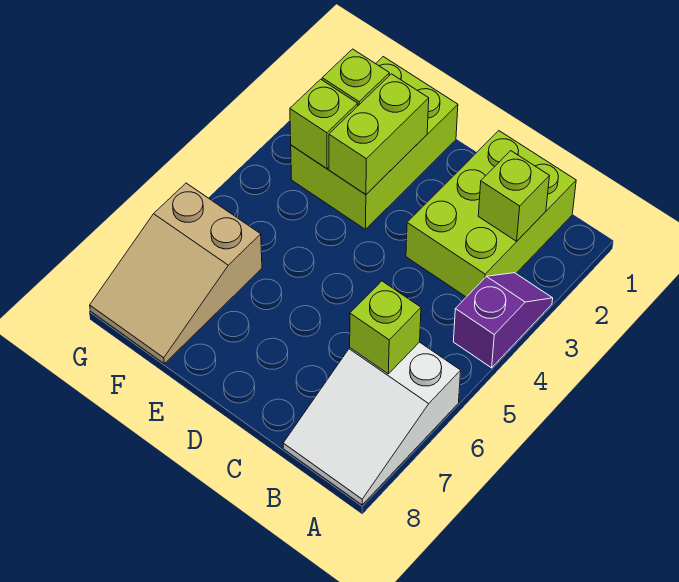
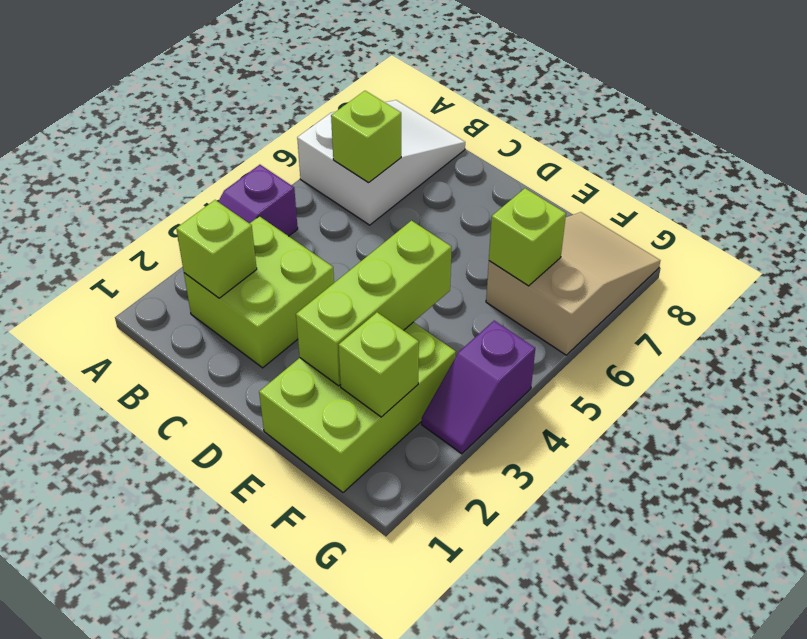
lime 2x3 brick [406,131,576,297] -> lime 2x2 brick [184,216,334,368]
lime 1x2 brick [329,74,429,194] -> lime 1x3 brick [296,221,452,386]
lime 1x1 brick [290,79,358,169] -> lime 1x1 brick moved to [489,188,566,286]
none -> purple 1x2 slope [422,321,535,454]

